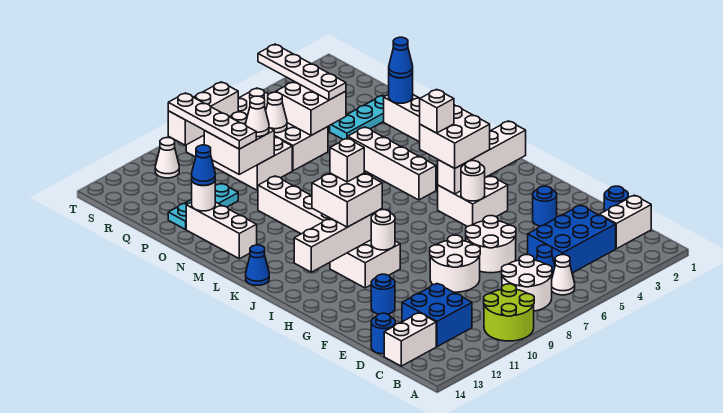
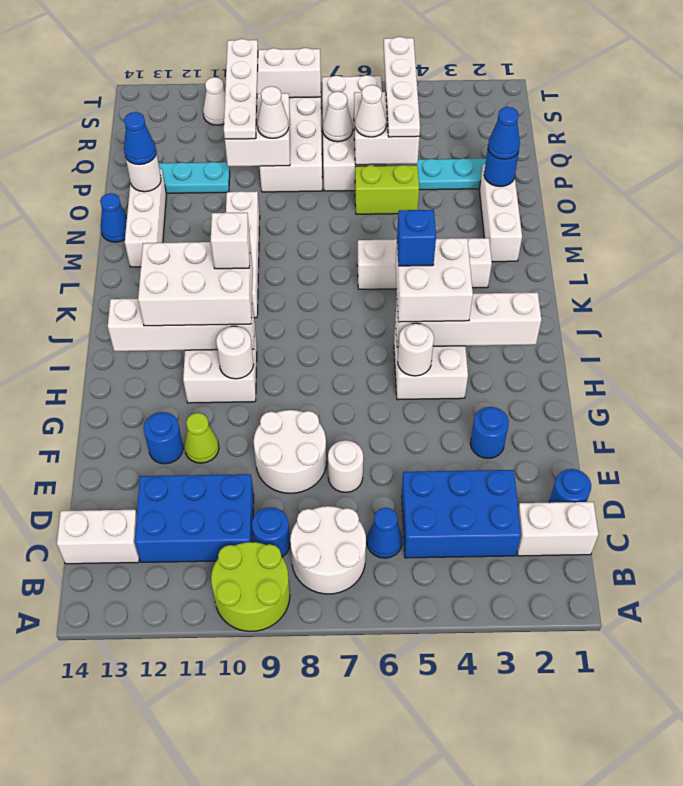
white 1x1 cone [552,255,575,295] -> white 1x1 cone moved to [355,85,386,137]
blue 2x2 brick [402,284,472,347] -> blue 2x3 brick [135,474,254,562]
blue 1x1 round brick [371,313,395,354] -> blue 1x1 round brick moved to [252,507,290,557]
white 2x2 round brick [466,216,516,273] -> white 1x1 round brick [328,440,363,492]
none -> lime 1x1 cone [184,413,219,463]
white 2x2 brick [312,173,382,227] -> white 2x3 brick [138,242,253,326]
white 1x1 brick [420,89,454,133] -> blue 1x1 brick [397,210,436,266]
white 1x4 brick [348,127,436,200] -> white 1x4 brick turned to [357,238,492,289]
blue 1x1 cone [246,245,269,285] -> blue 1x1 cone moved to [100,193,127,242]
none -> lime 1x2 brick [355,165,419,214]

